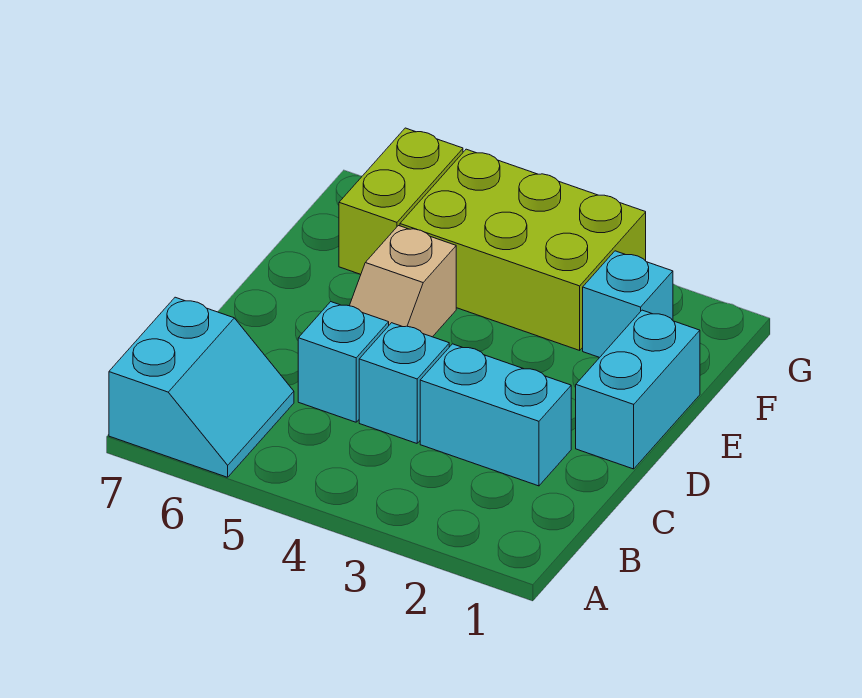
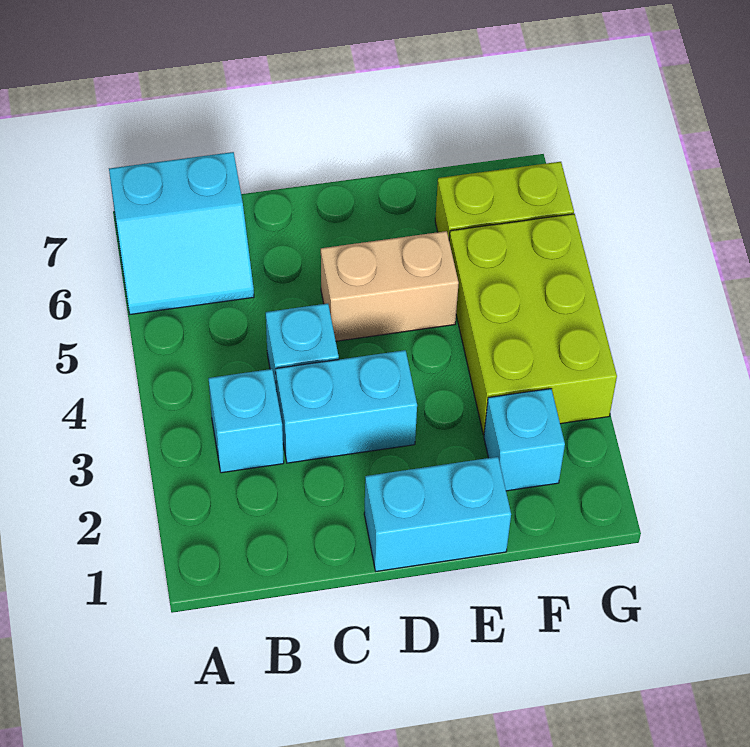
cyan 1x2 brick [420,344,571,486] -> cyan 1x2 brick turned to [276,350,417,463]
cyan 1x1 brick [298,302,389,422] -> cyan 1x1 brick moved to [208,369,284,473]
tan 1x2 slope [349,226,456,337] -> tan 1x2 brick [321,231,459,341]

